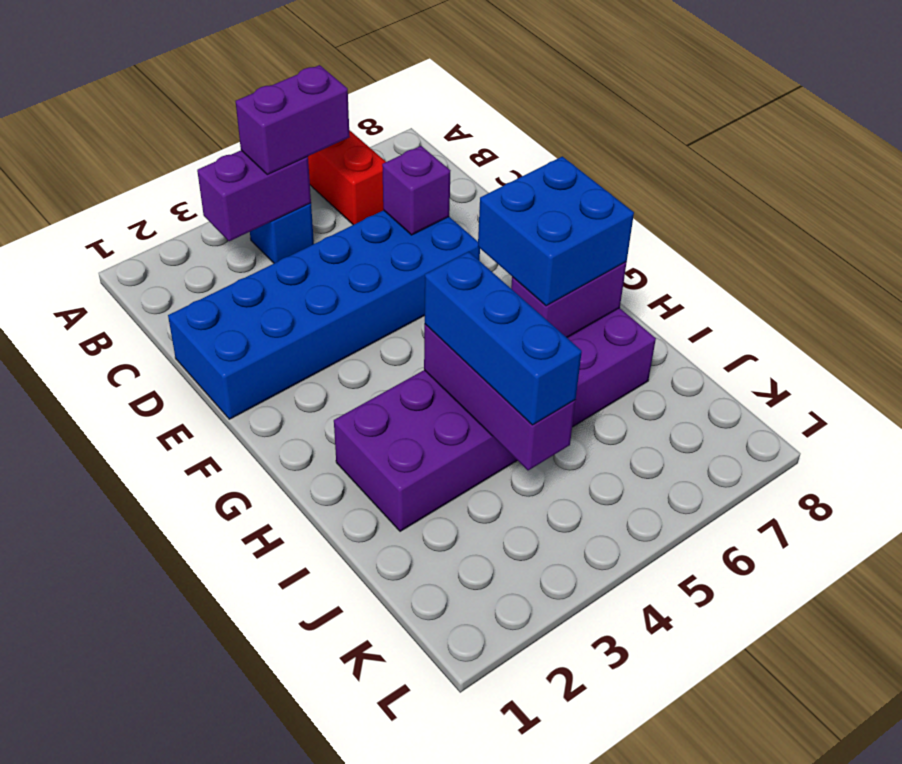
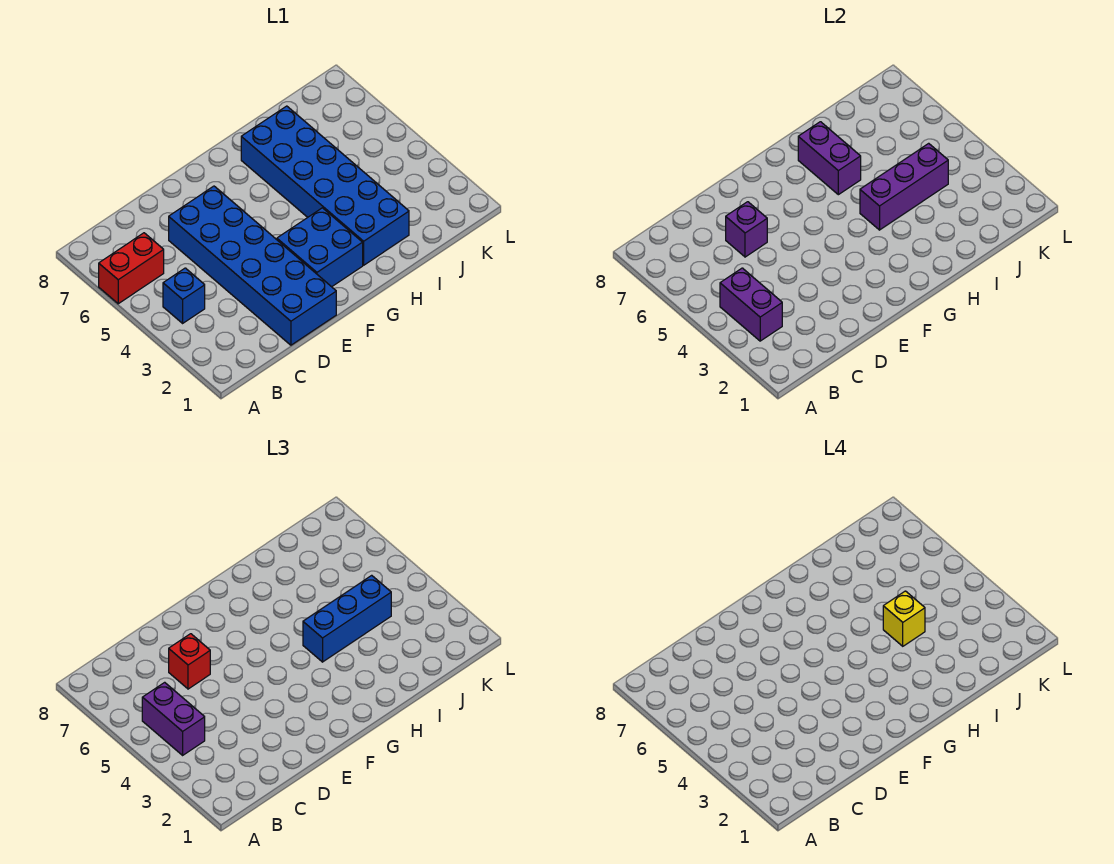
none -> red 1x1 brick [169,634,210,689]
blue 2x2 brick [478,156,634,306] -> blue 2x2 brick moved to [277,208,363,287]
purple 2x6 brick [334,308,656,531] -> blue 2x6 brick [241,106,409,265]
none -> yellow 1x1 brick [883,591,925,646]

